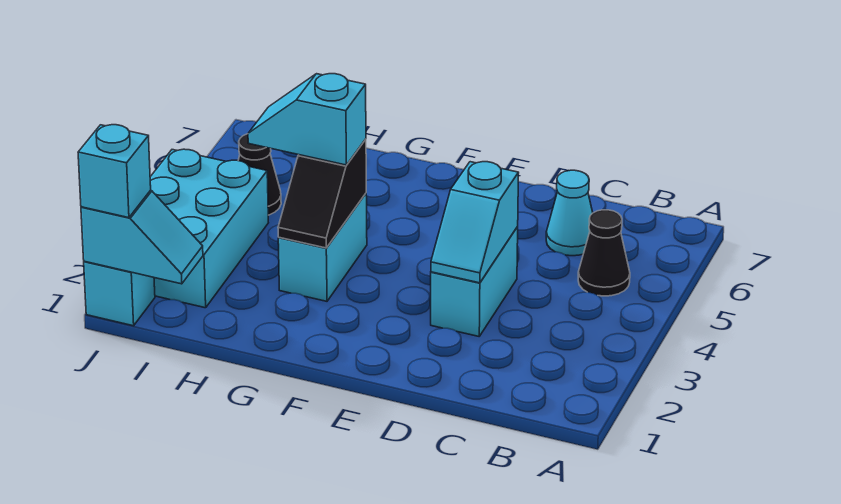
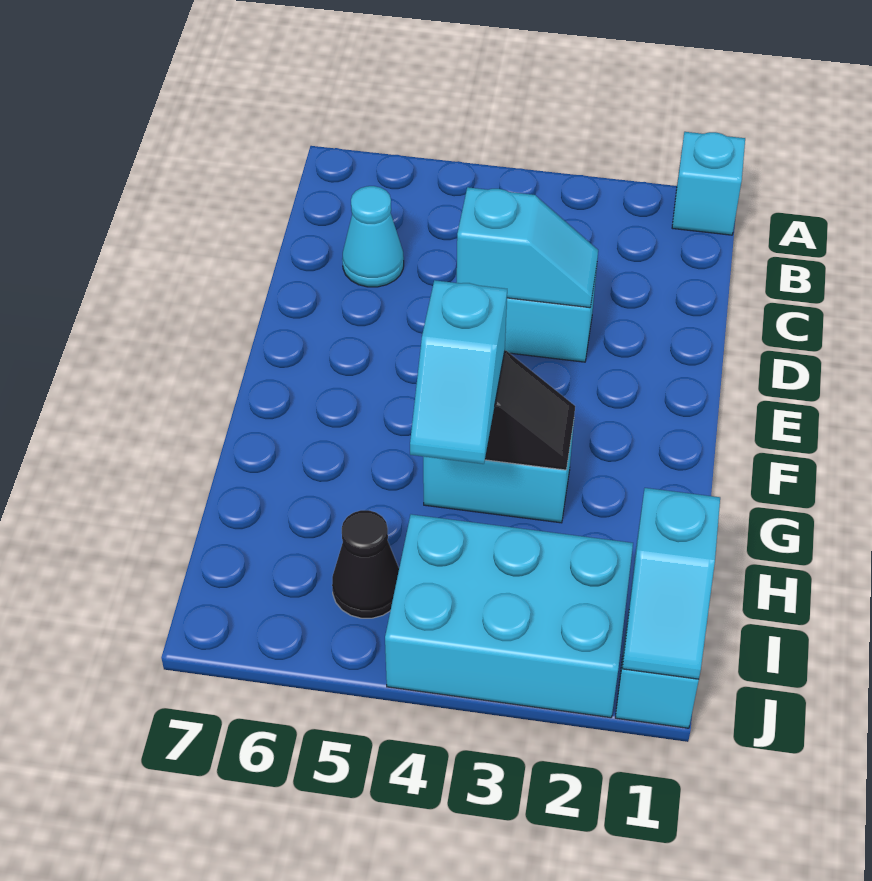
black 1x1 cone [578,210,630,296] -> none
cyan 1x2 slope [81,191,203,284] -> cyan 1x2 slope turned to [622,488,720,679]
cyan 1x1 brick [78,125,151,218] -> cyan 1x1 brick moved to [672,132,745,235]

